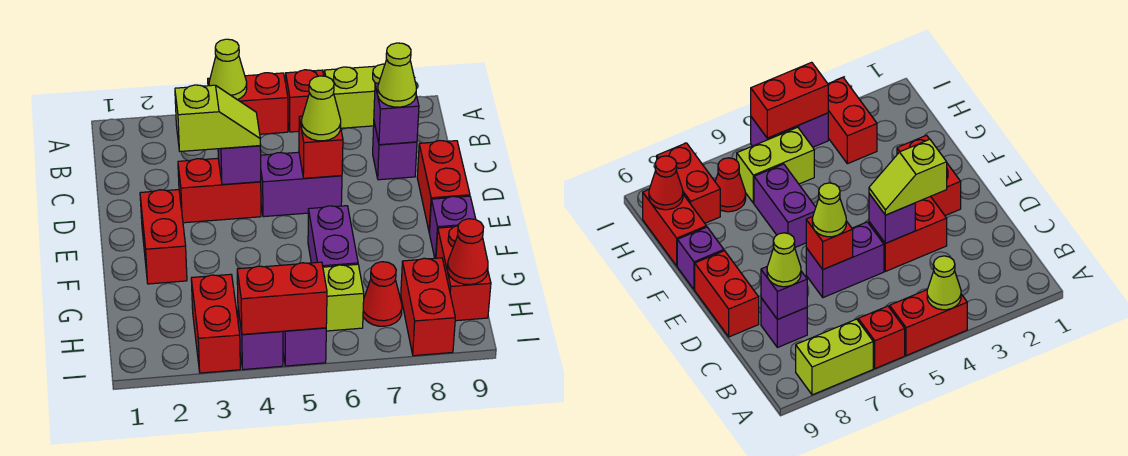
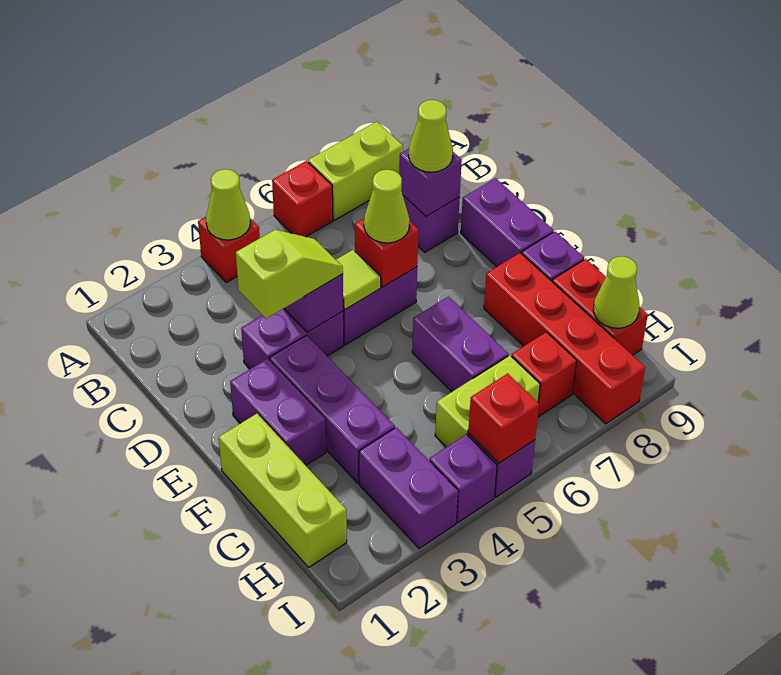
red 1x2 brick [208,73,288,134] -> red 1x1 brick [198,217,260,282]
red 1x2 brick [178,158,261,223] -> purple 1x2 brick [241,309,344,369]
none -> lime 1x1 tile [336,250,381,310]
red 1x2 brick [417,141,470,233] -> purple 1x2 brick [461,178,554,267]
red 1x2 brick [140,190,187,284] -> purple 1x2 brick [230,359,326,465]
none -> purple 1x3 brick [270,336,395,483]
none -> lime 1x3 brick [219,414,347,567]
red 1x2 brick [191,274,240,373] -> purple 1x2 brick [359,427,458,548]
red 1x1 cone [363,262,402,326] -> red 1x1 brick [511,332,577,417]
red 1x2 brick [401,258,455,356] -> red 1x4 brick [484,253,645,424]
red 1x1 cone [448,219,488,285] -> lime 1x1 cone [593,256,639,328]
red 1x2 brick [237,262,327,334] -> red 1x1 brick [468,373,539,463]

